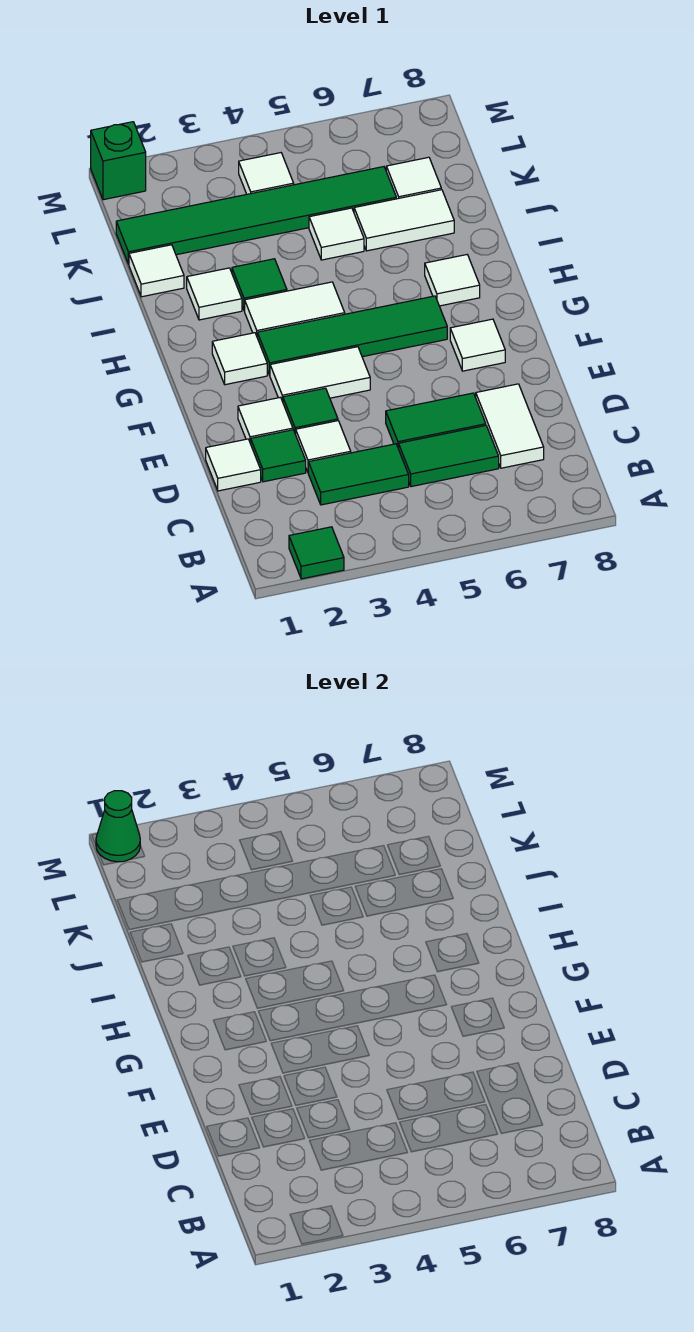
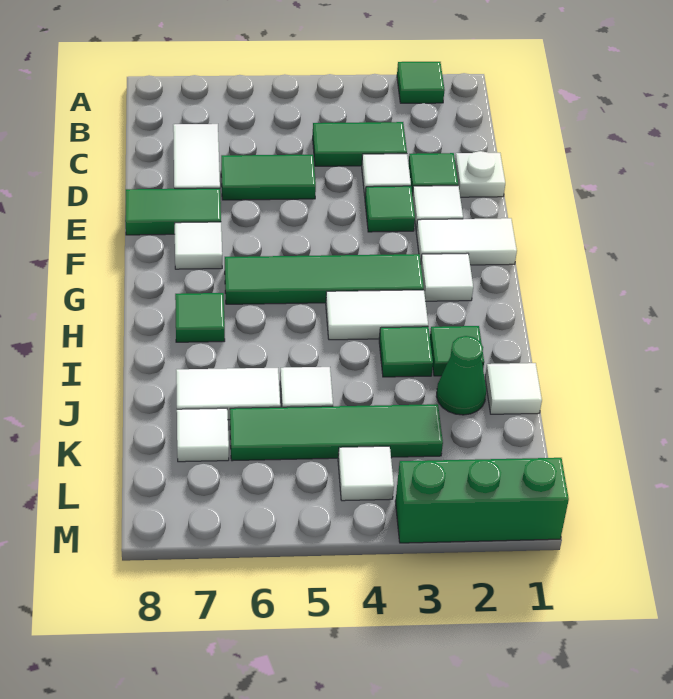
green 1x2 tile [399,426,499,487] -> green 1x2 tile moved to [125,188,221,235]
white 1x1 tile [206,439,261,491] -> white 1x1 plate [455,151,505,197]
white 1x2 tile [270,347,370,402] -> white 1x2 tile moved to [416,218,517,265]
white 1x1 tile [425,255,480,306] -> green 1x1 tile [175,293,225,342]
white 1x1 tile [187,268,242,320] -> green 1x1 tile [430,326,484,376]
green 1x6 tile [116,167,396,264] -> green 1x4 tile [230,404,443,461]
green 1x1 brick [91,122,146,200] -> green 1x3 brick [395,458,569,543]
green 1x1 cone [96,791,140,862] -> green 1x1 cone moved to [436,336,486,415]

